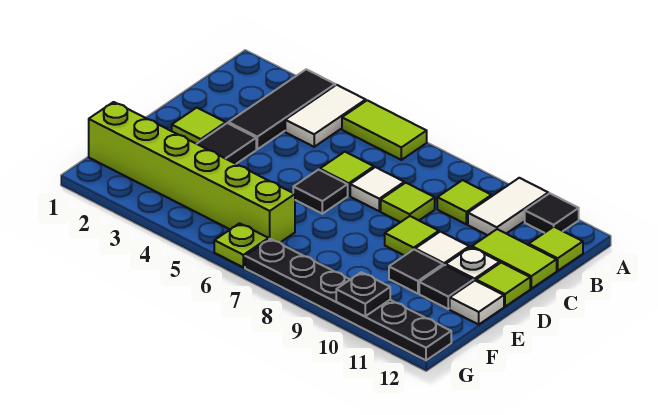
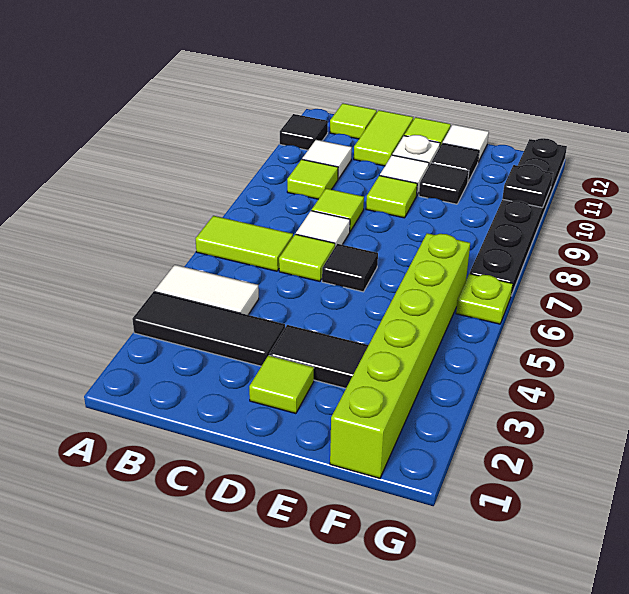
lime 1x2 tile [342,100,427,160] -> lime 1x2 tile turned to [196,216,293,271]
white 1x2 tile [468,178,548,235] -> white 1x1 tile [302,140,352,179]

